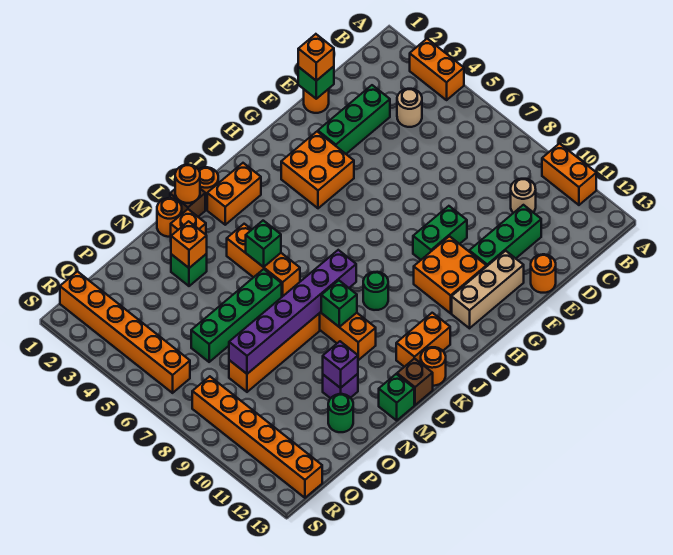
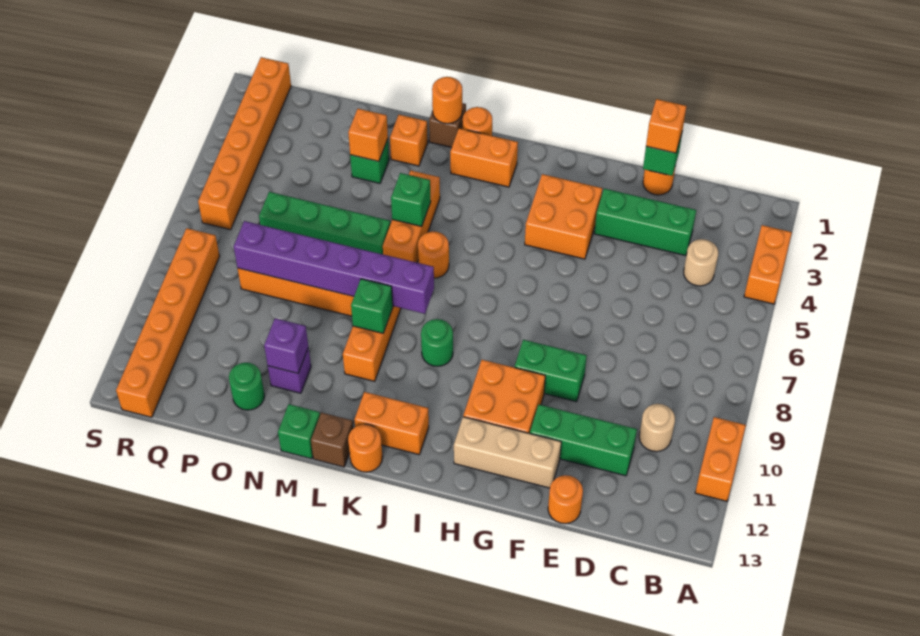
orange 1x1 round brick [157,198,182,237] -> orange 1x1 round brick moved to [418,231,449,278]

